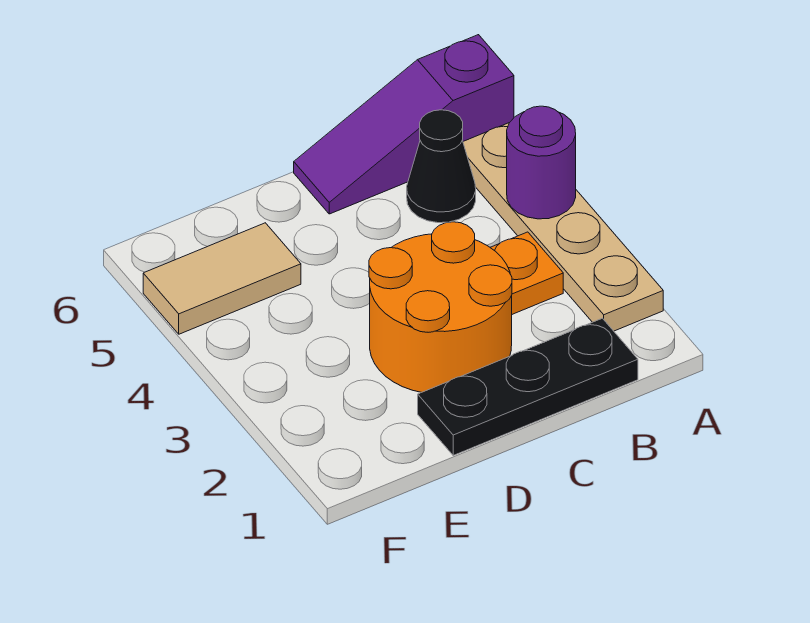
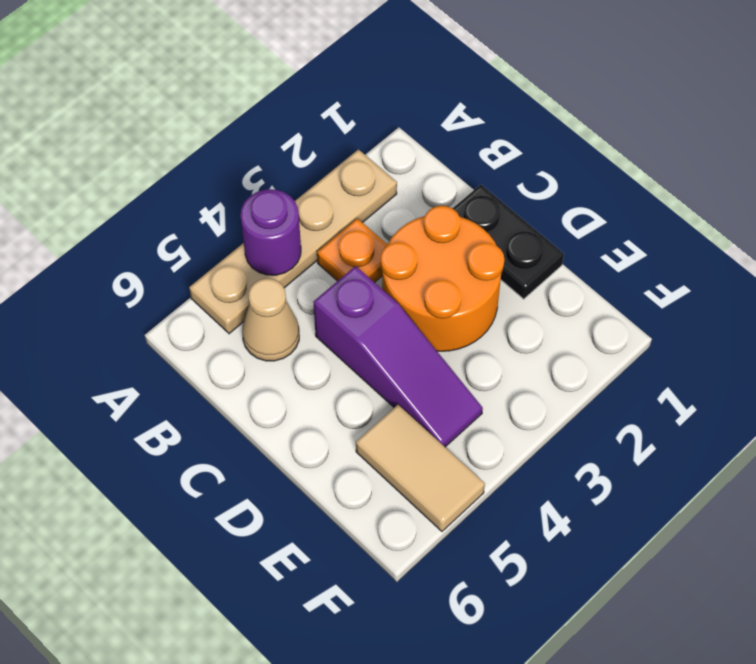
purple 1x3 slope [294,35,514,214] -> purple 1x3 slope moved to [314,266,483,447]
black 1x3 plate [418,318,638,455] -> black 1x2 plate [453,185,564,299]
black 1x1 cone [407,110,476,223] -> tan 1x1 cone [242,279,299,361]

